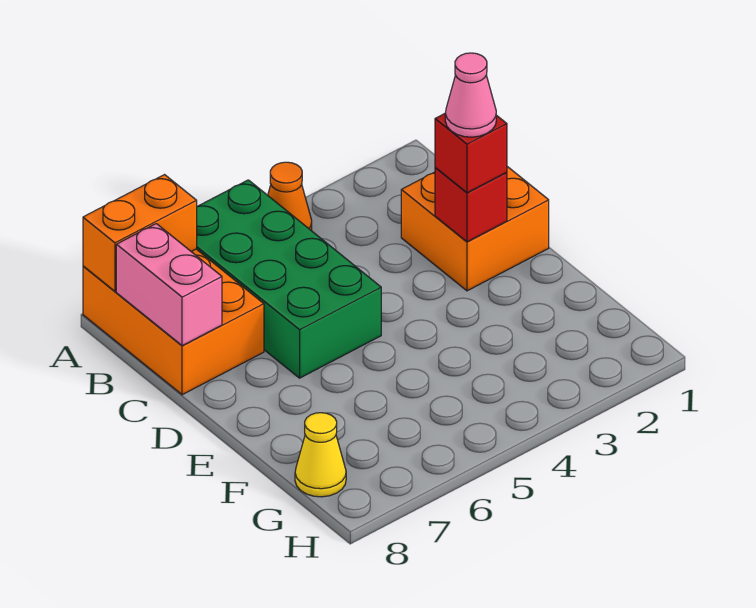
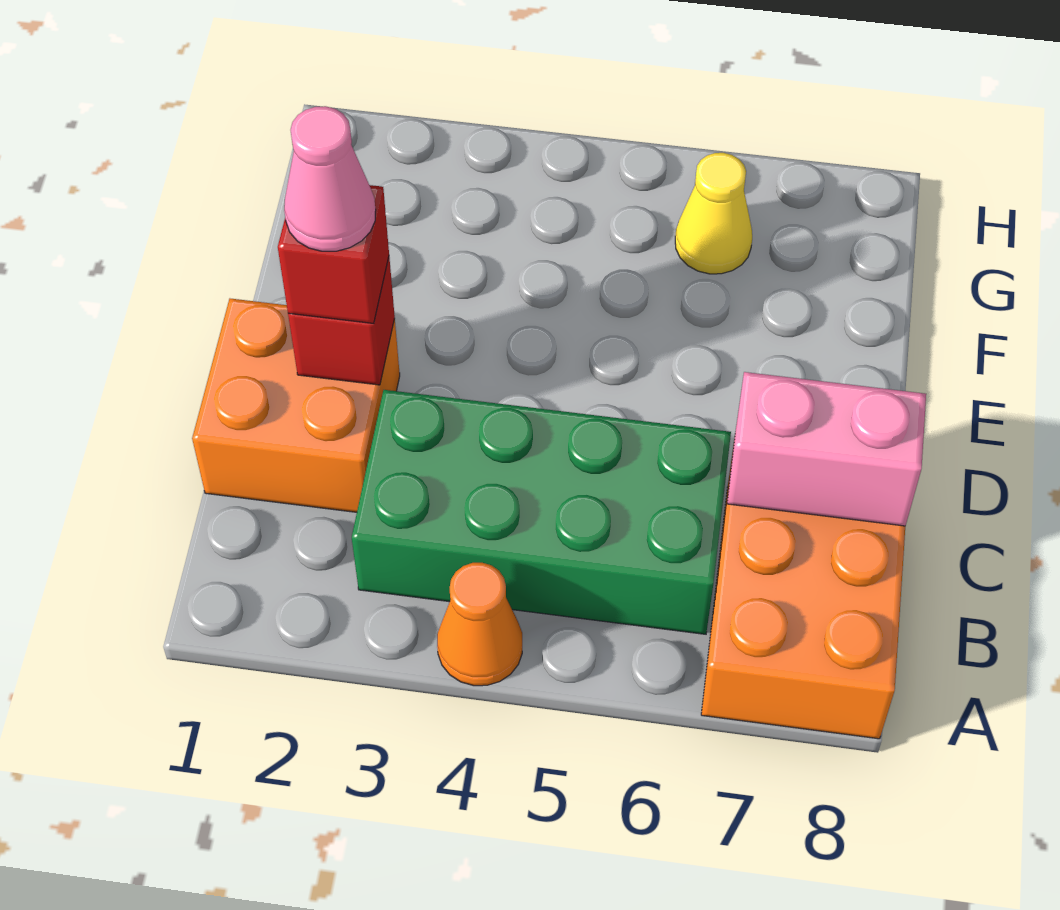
green 2x4 brick [197,180,381,378] -> green 2x4 brick turned to [352,390,731,634]
orange 1x2 brick [83,175,197,291] -> none
pink 1x2 brick [116,224,222,346] -> pink 1x2 brick turned to [727,372,926,526]
yellow 1x1 cone [295,413,346,497] -> yellow 1x1 cone moved to [675,153,752,274]

